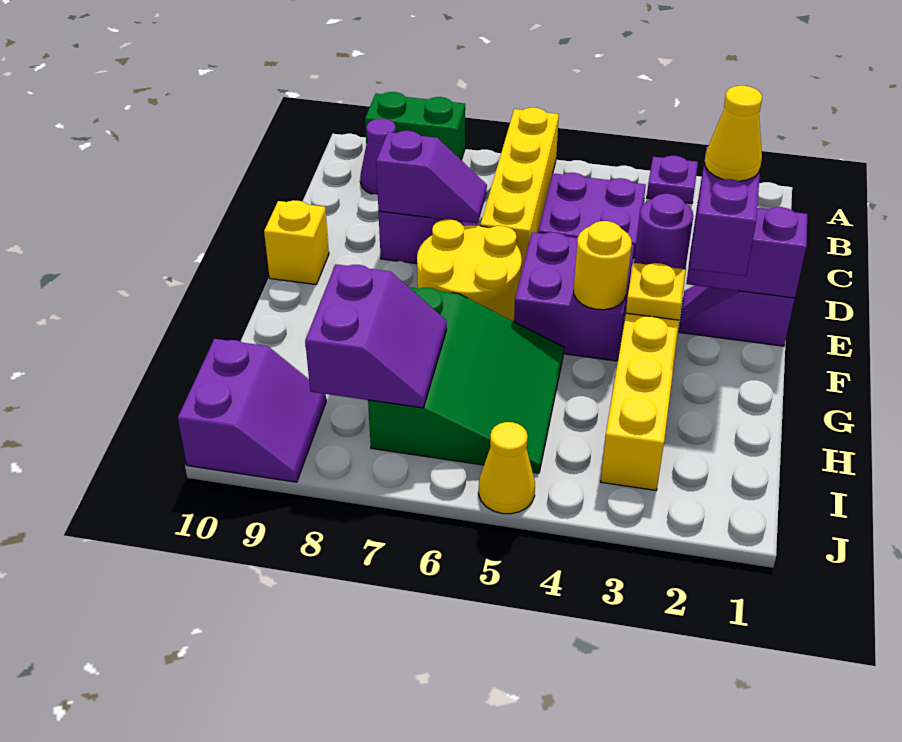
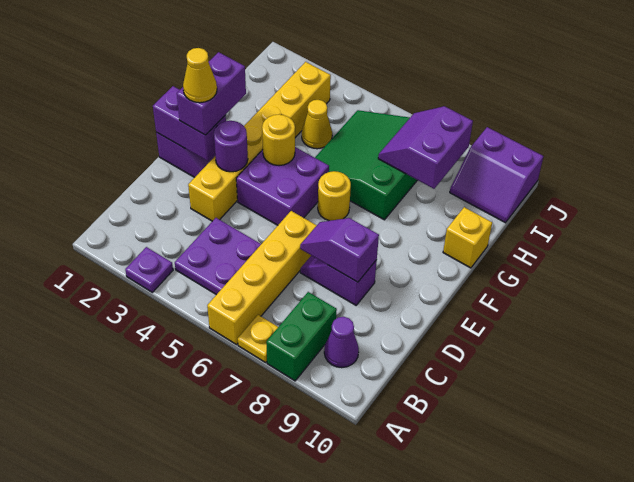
green 1x2 brick [365,92,465,160] -> green 1x2 brick turned to [266,292,337,381]
yellow 2x2 round brick [417,219,522,321] -> yellow 1x1 round brick [318,171,351,221]
yellow 1x1 brick [264,200,329,285] -> yellow 1x1 brick moved to [443,207,492,268]
yellow 1x1 plate [626,263,686,320] -> yellow 1x1 plate moved to [238,315,278,362]
purple 2x2 slope [178,339,326,482] -> purple 2x2 slope turned to [450,127,543,223]
yellow 1x1 cone [479,422,535,514] -> yellow 1x1 cone moved to [302,100,332,149]

